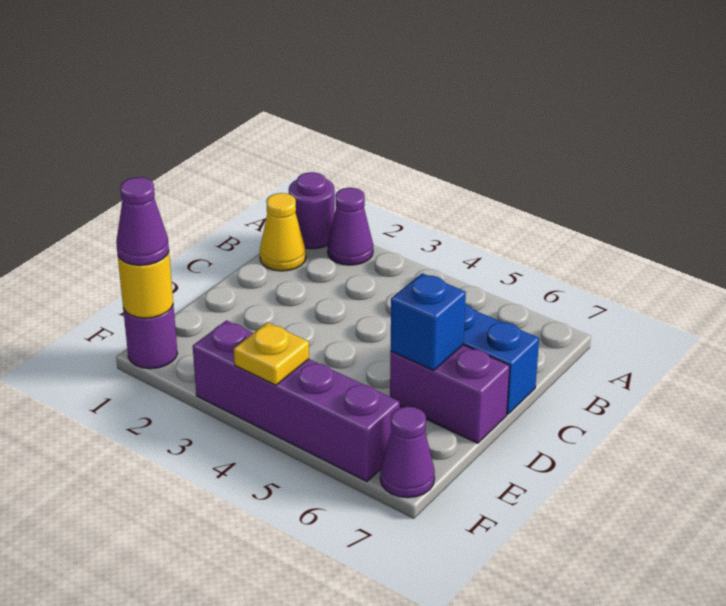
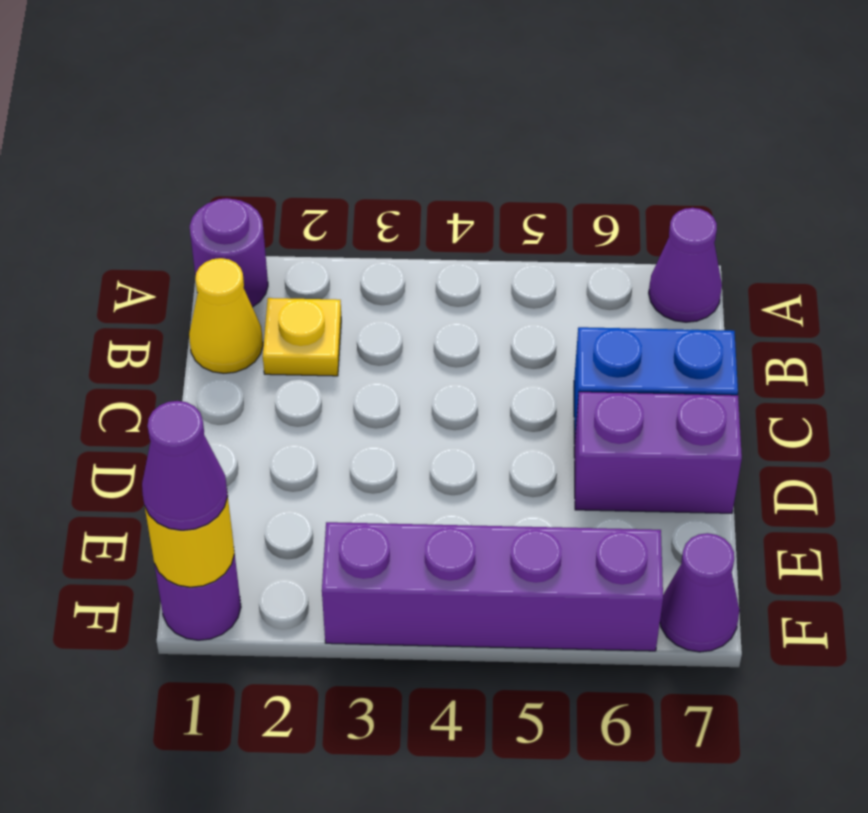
purple 1x1 cone [327,188,373,265] -> purple 1x1 cone moved to [649,208,722,322]
blue 1x1 brick [391,273,466,370] -> none
yellow 1x1 plate [234,323,309,385] -> yellow 1x1 plate moved to [263,298,341,376]

